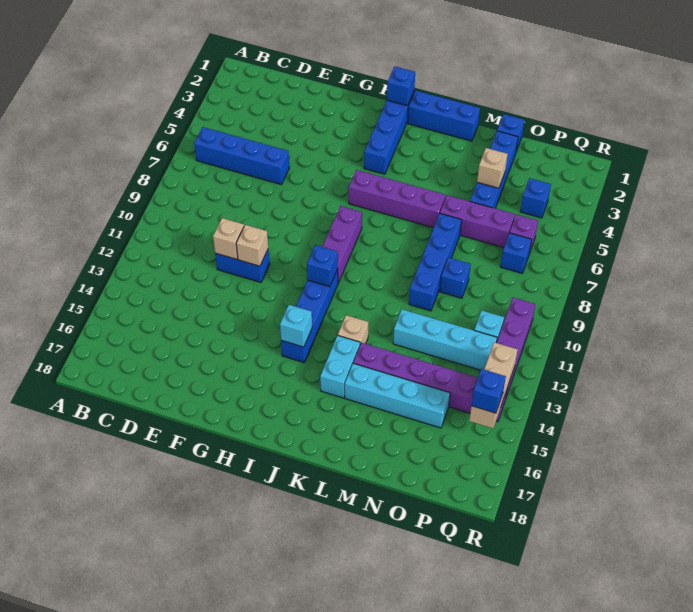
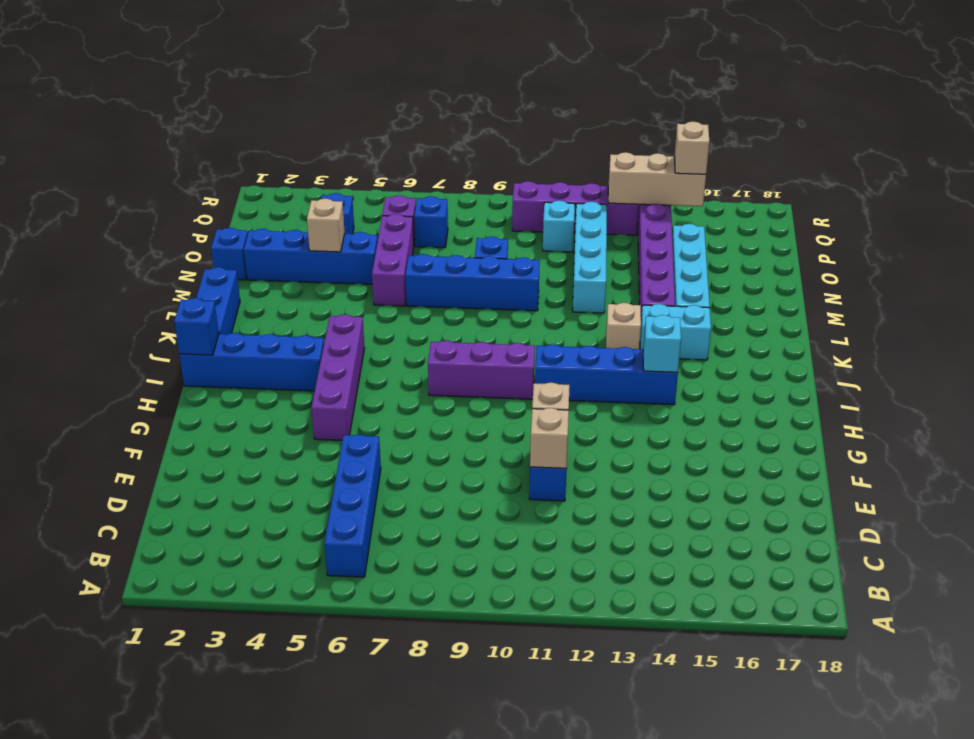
purple 1x4 brick [349,170,446,228] -> purple 1x4 brick moved to [311,314,365,440]
blue 1x1 brick [307,245,338,287] -> none
blue 1x1 brick [471,369,506,413] -> tan 1x1 brick [674,121,709,174]

